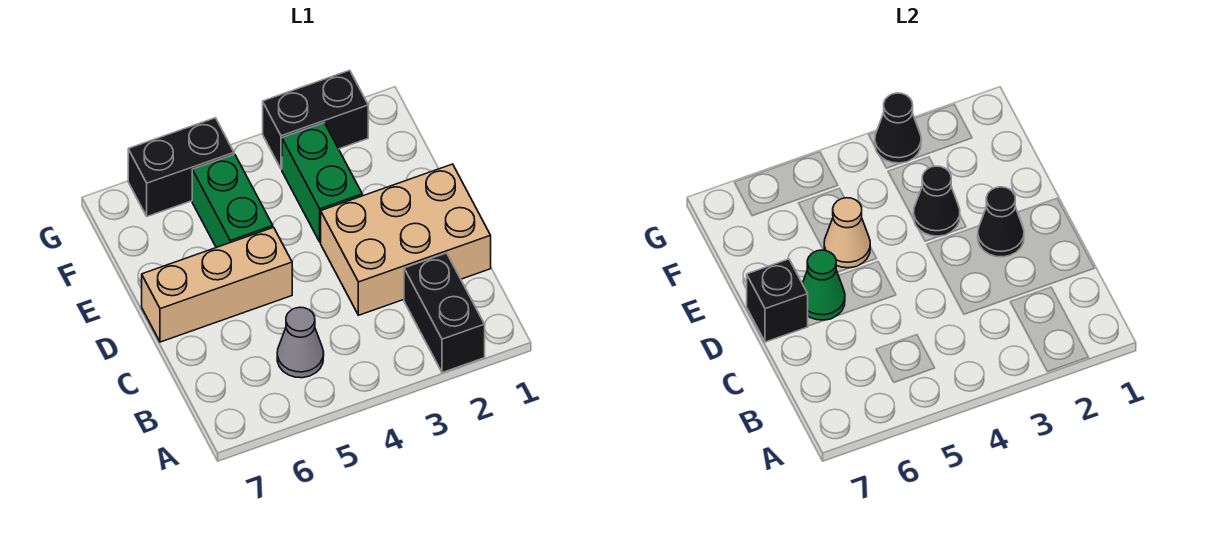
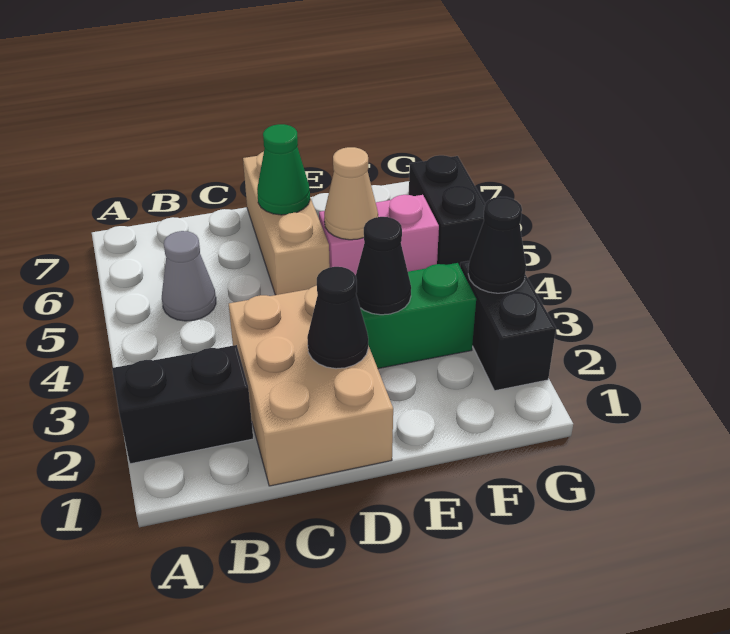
black 1x1 brick [747,259,808,342] -> none
green 1x2 brick [192,154,273,248] -> pink 1x2 brick [319,195,439,275]

